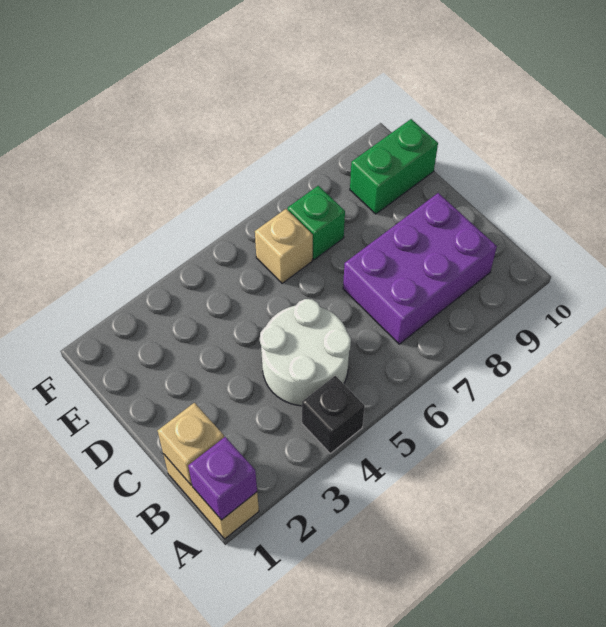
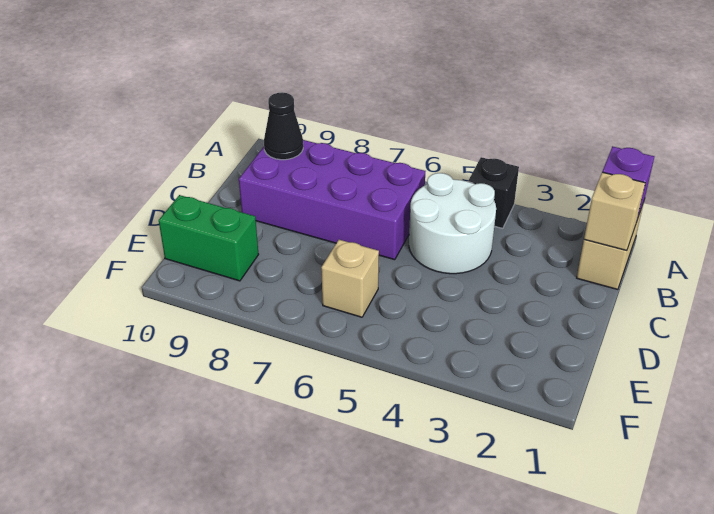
purple 2x3 brick [343,193,497,344] -> purple 2x4 brick [239,140,425,260]
none -> black 1x1 cone [264,92,303,160]
green 1x1 brick [288,186,345,260] -> none

